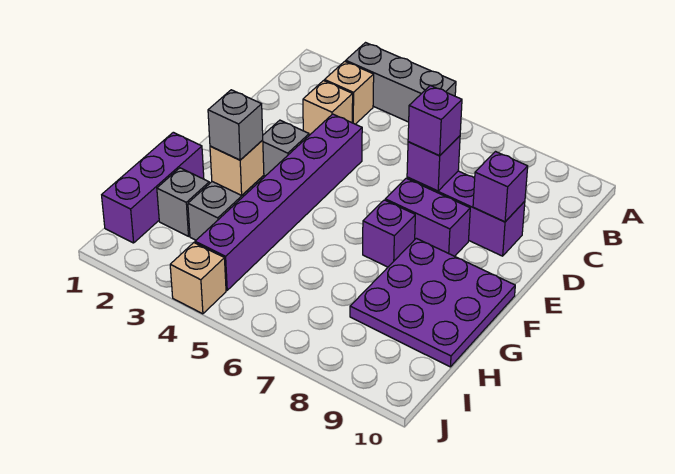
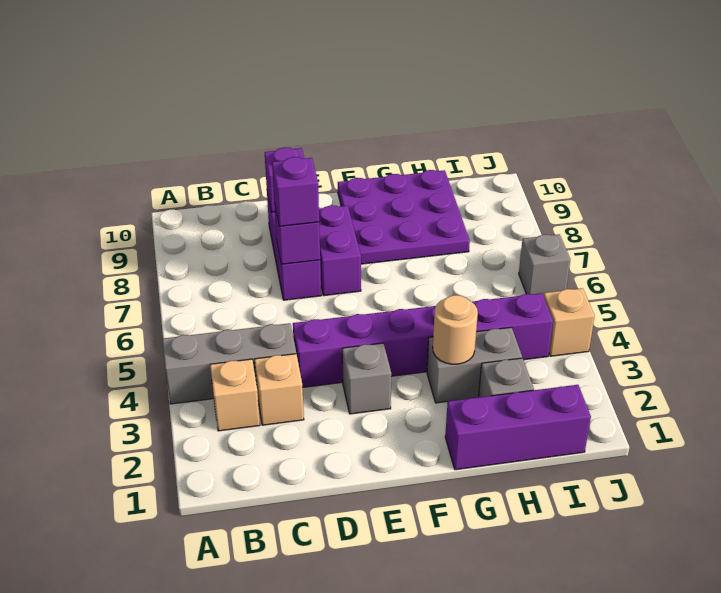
grey 1x3 brick [346,43,456,122] -> grey 1x3 brick turned to [163,323,296,404]
purple 1x1 brick [363,200,415,267] -> none
tan 1x1 brick [210,140,264,195] -> tan 1x1 round brick [433,295,478,364]
grey 1x1 brick [208,90,263,160] -> grey 1x1 brick moved to [519,234,571,296]

